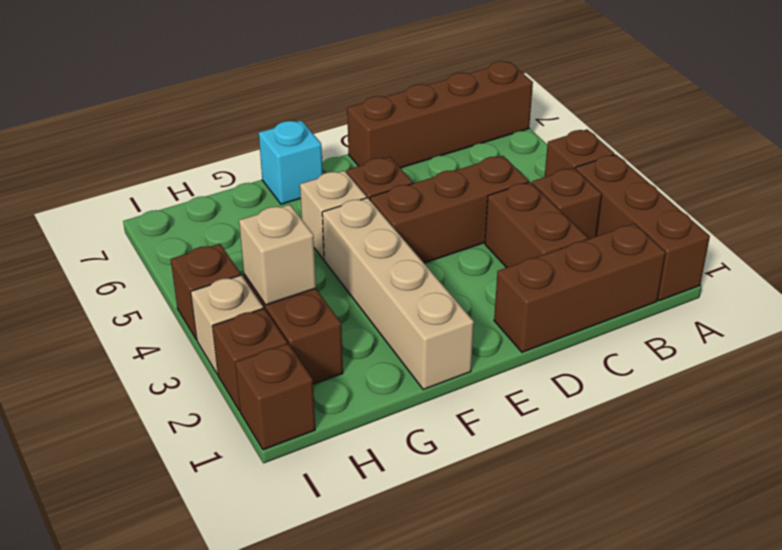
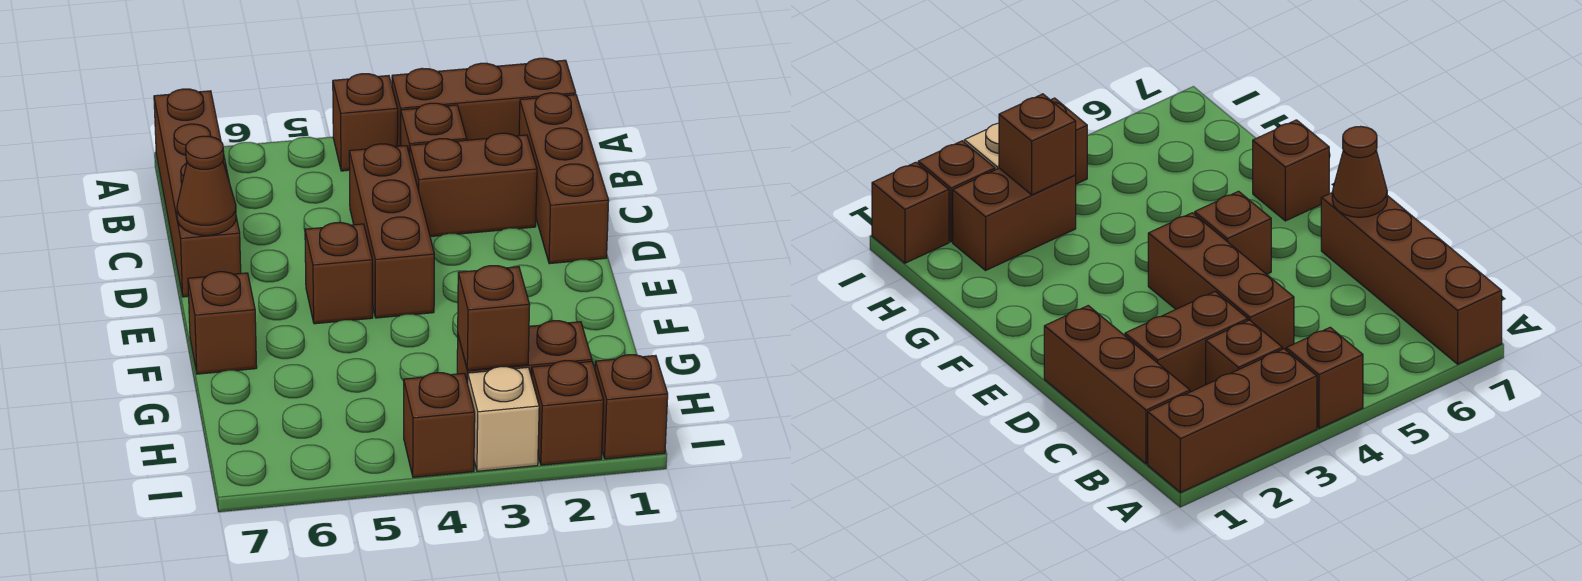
none -> brown 1x1 cone [177,136,236,235]
tan 1x4 brick [322,198,474,389] -> none
tan 1x1 brick [300,171,367,259] -> none
cyan 1x1 brick [259,121,323,204] -> brown 1x1 brick [188,272,257,374]
tan 1x1 brick [239,205,316,305] -> brown 1x1 brick [458,266,530,370]

